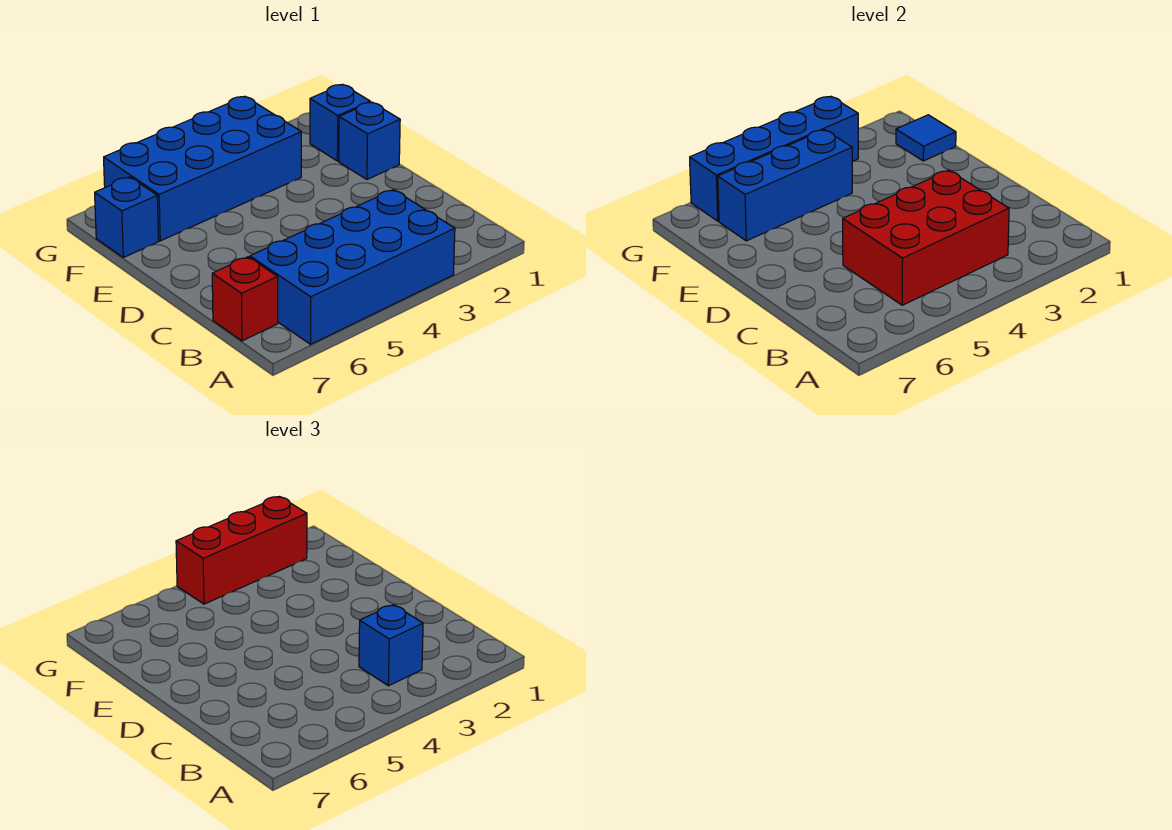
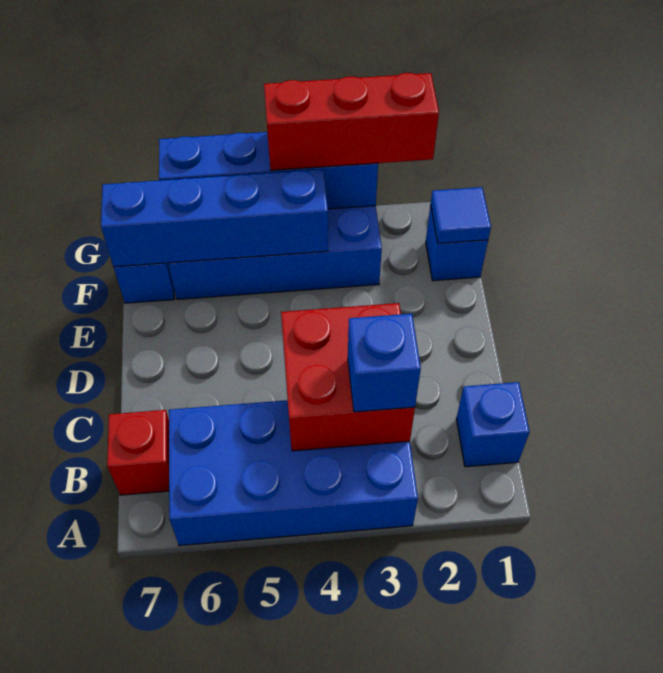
red 2x3 brick [843,170,1009,305] -> red 2x2 brick [281,303,415,451]
blue 1x1 brick [339,102,400,179] -> blue 1x1 brick moved to [456,382,530,467]
blue 1x3 brick [718,130,852,241] -> blue 1x4 brick [101,169,328,267]

